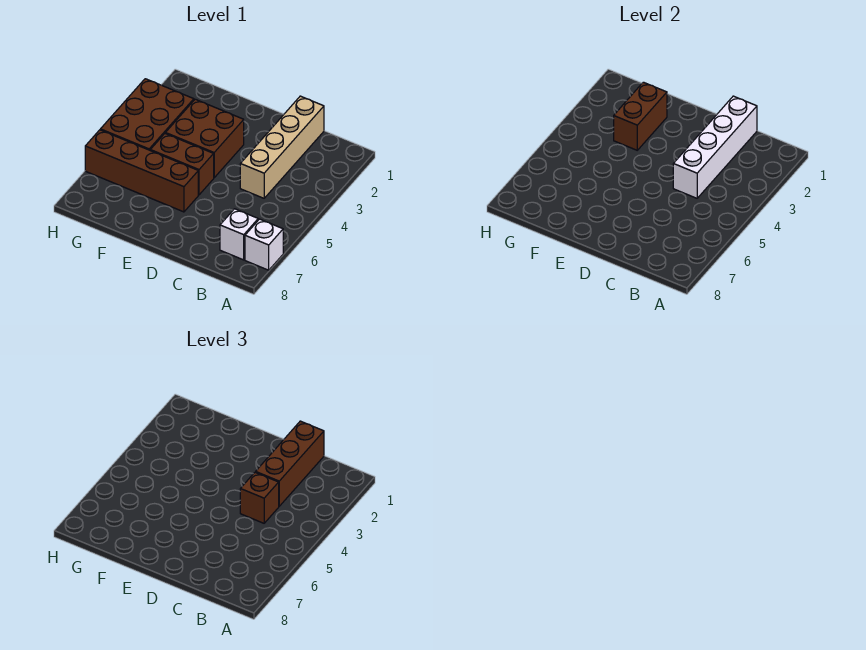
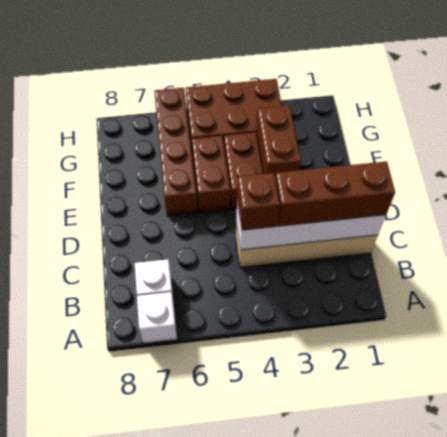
brown 1x2 brick [614,82,667,150] -> brown 1x2 brick turned to [256,106,301,177]

